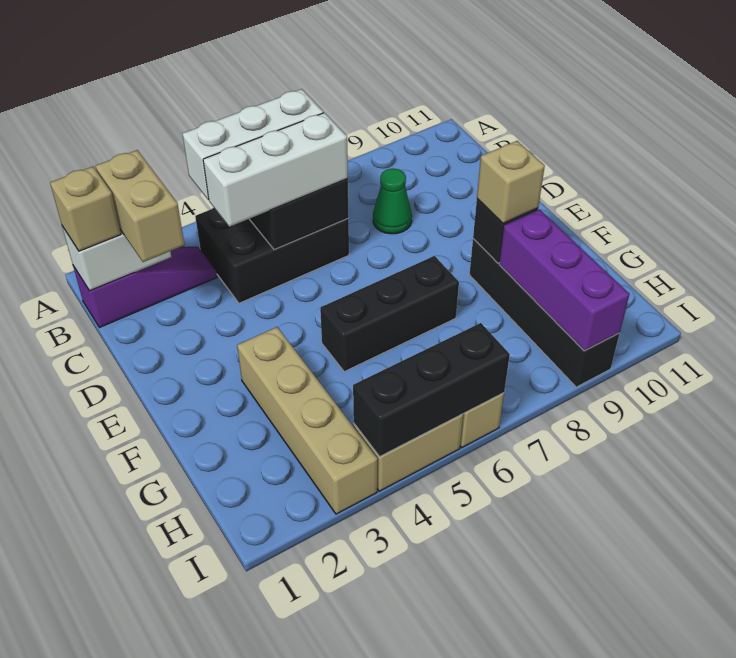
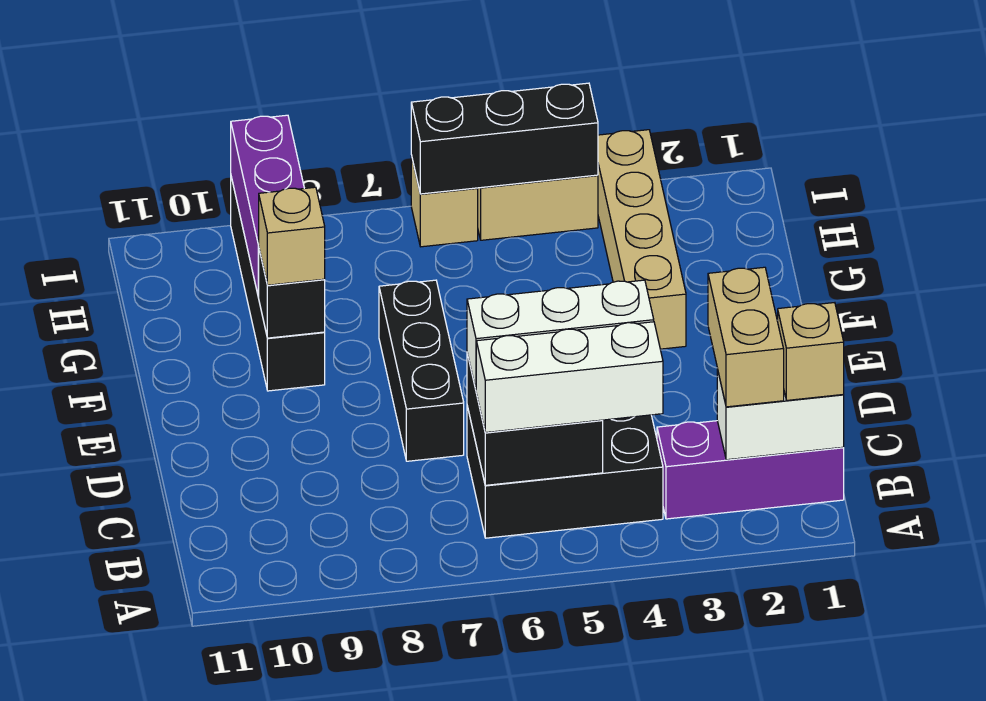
purple 1x3 slope [73,247,217,328] -> purple 1x3 brick [657,421,844,519]
green 1x1 cone [373,168,412,234] -> none
black 1x3 brick [320,256,459,372] -> black 1x3 brick turned to [379,280,464,461]

